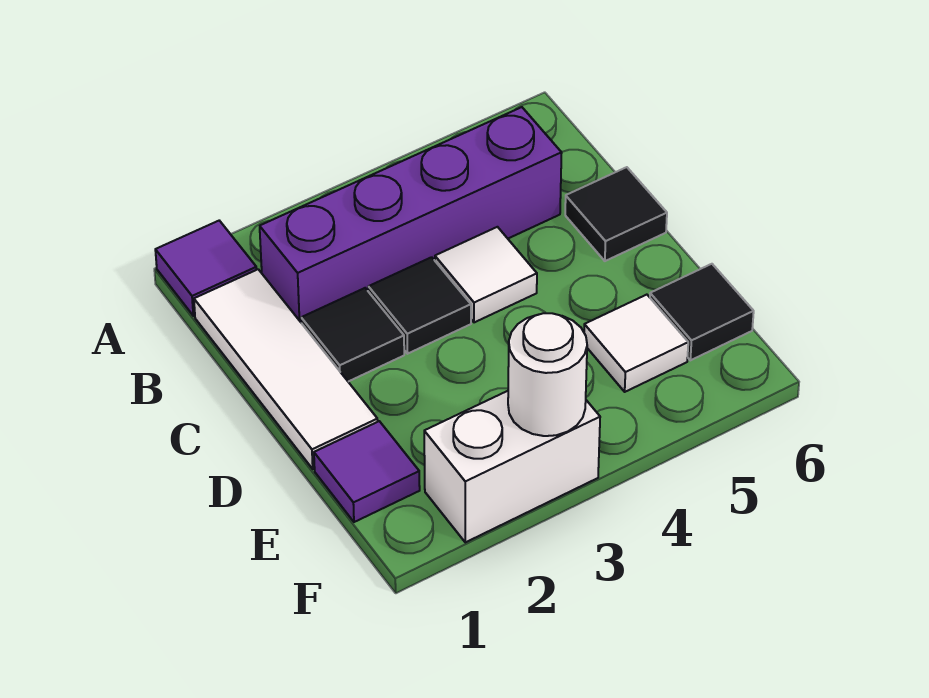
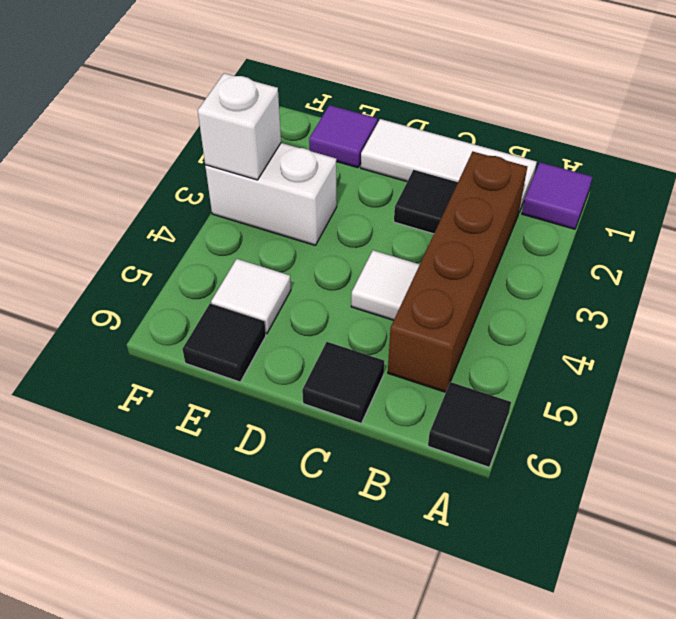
purple 1x4 brick [260,107,562,322] -> brown 1x4 brick [388,152,527,392]
black 1x1 tile [368,257,471,354] -> black 1x1 tile moved to [428,382,511,467]
white 1x2 brick [424,391,600,542] -> white 1x2 brick turned to [205,143,337,245]
white 1x1 round brick [508,313,587,436] -> white 1x1 brick [198,73,281,180]

